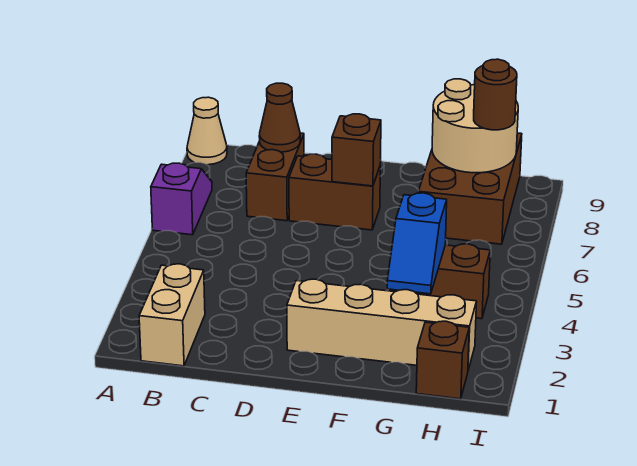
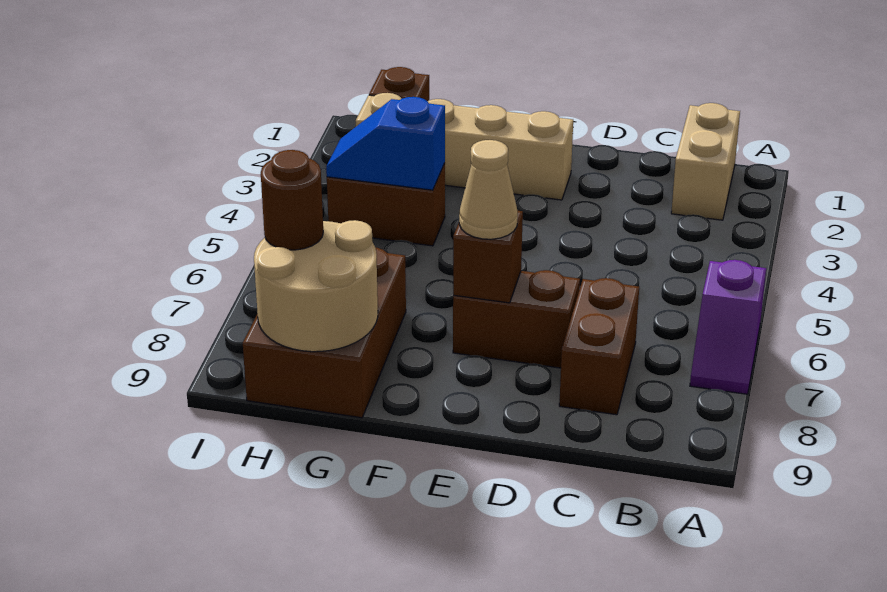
tan 1x1 cone [187,97,227,165] -> tan 1x1 cone moved to [459,140,518,239]
brown 1x1 cone [259,83,300,152] -> none
blue 1x2 slope [387,193,447,294] -> blue 1x2 slope turned to [326,97,445,190]

